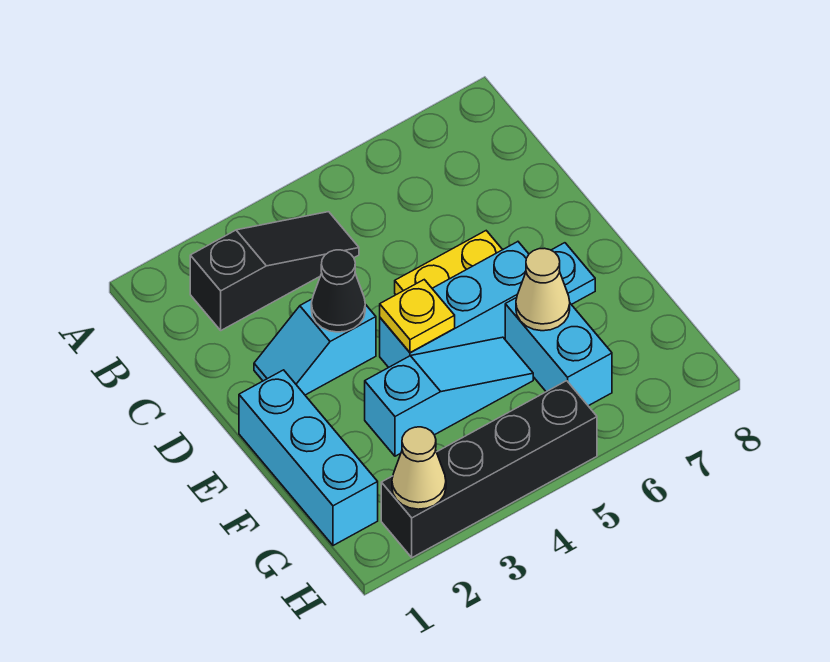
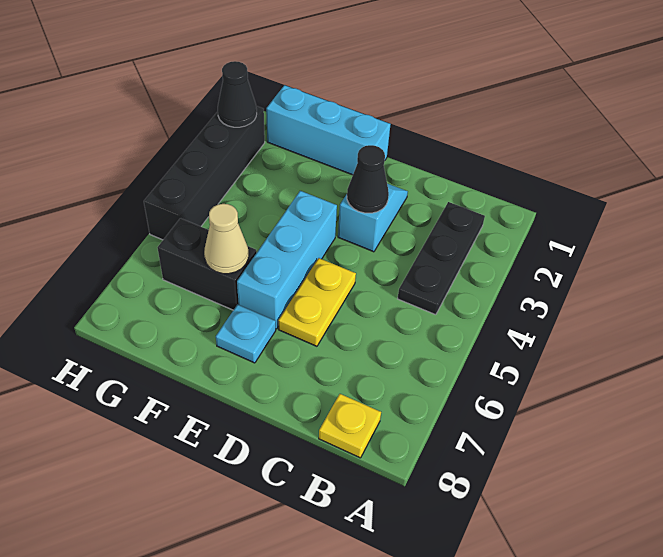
black 1x3 slope [190,212,359,330] -> black 1x3 plate [398,202,485,315]
yellow 1x1 plate [380,280,455,353] -> yellow 1x1 plate moved to [319,394,381,458]
cyan 1x3 slope [365,337,533,456] -> none
cyan 1x2 brick [505,298,612,406] -> black 1x2 brick [157,218,257,310]
tan 1x1 cone [392,427,446,509] -> black 1x1 cone [218,61,257,127]

